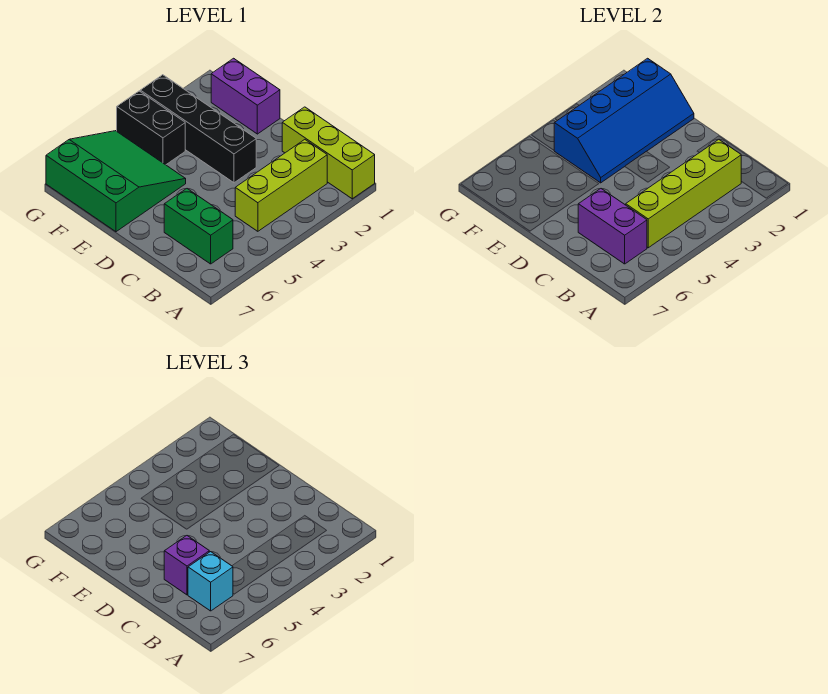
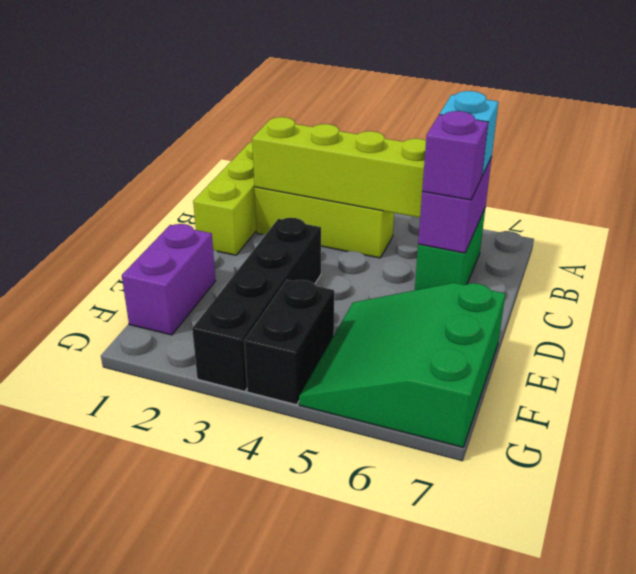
blue 2x4 slope [554,58,694,183] -> none

